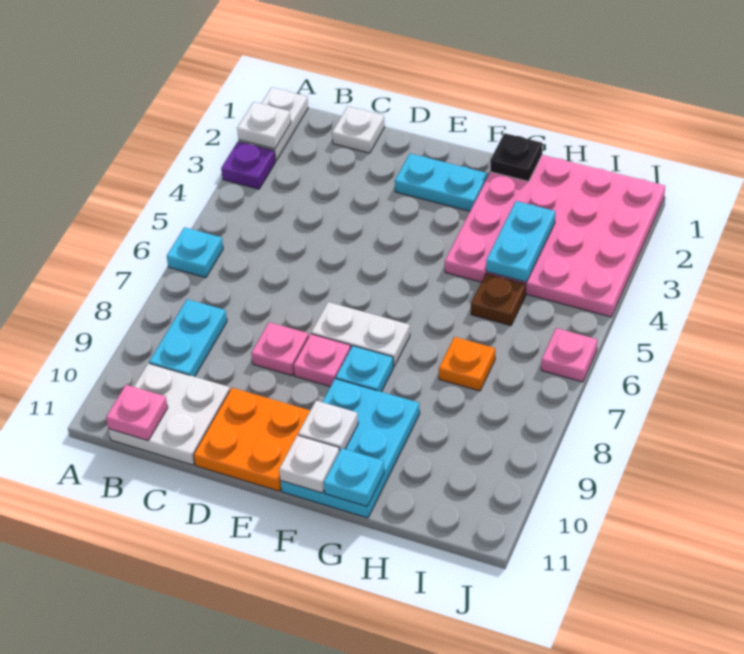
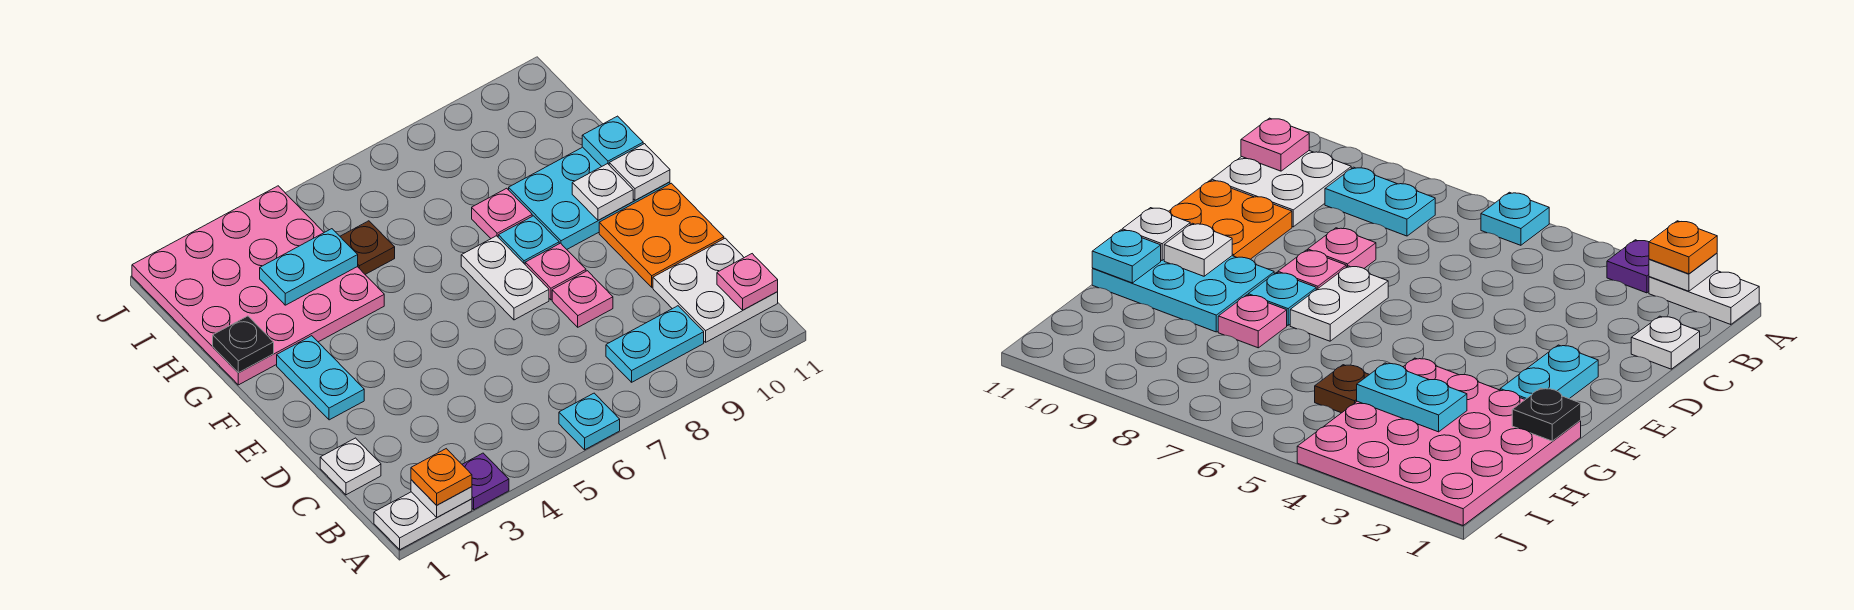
orange 1x1 plate [439,337,495,391] -> orange 1x1 plate moved to [411,449,472,505]
pink 1x1 plate [541,328,597,382] -> pink 1x1 plate moved to [472,188,532,238]

